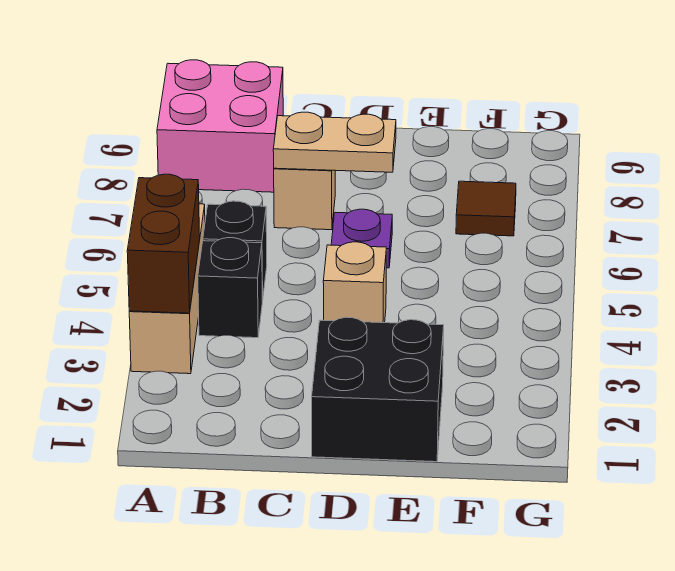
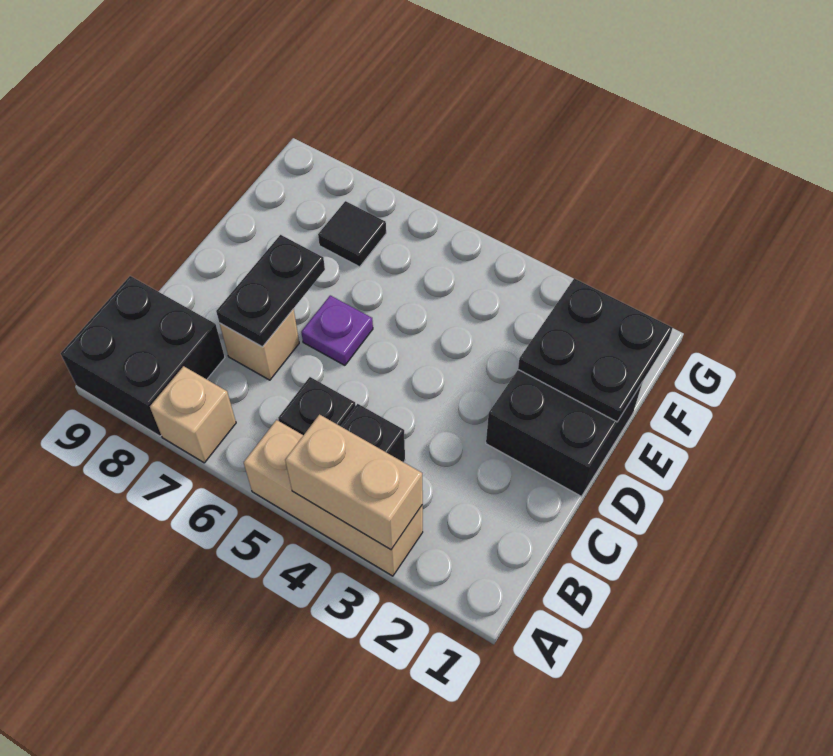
brown 1x2 brick [127,174,200,313] -> tan 1x2 brick [285,415,423,550]
pink 2x2 brick [157,60,283,192] -> black 2x2 brick [61,276,225,436]
tan 1x2 plate [273,112,396,172] -> black 1x2 plate [216,235,325,347]
tan 1x1 brick [323,242,386,323] -> tan 1x1 brick moved to [150,366,236,463]
none -> black 2x2 plate [518,278,672,422]
brown 1x1 tile [456,181,516,236] -> black 1x1 tile [318,201,386,267]

